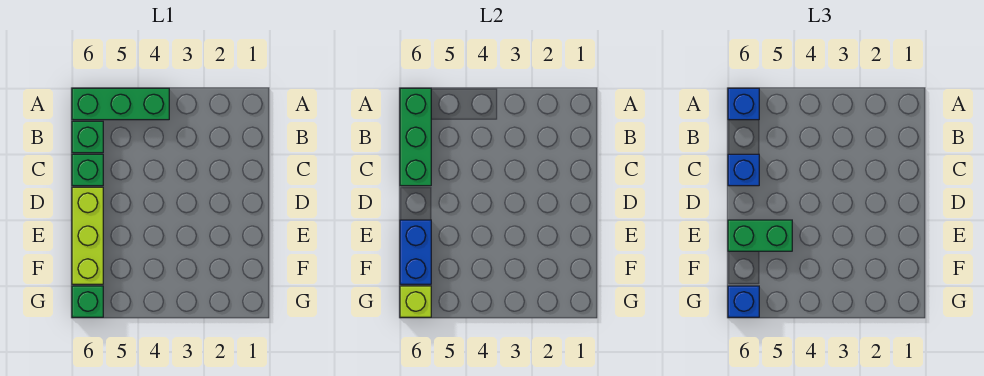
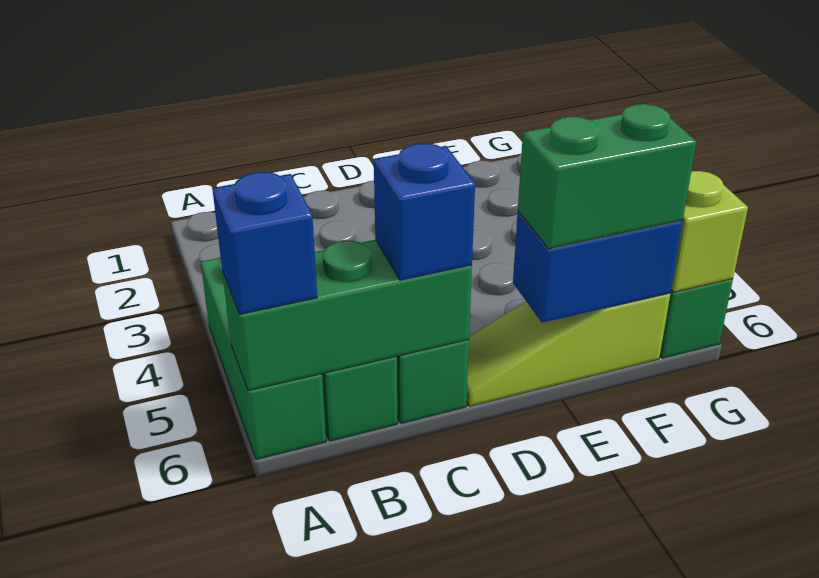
lime 1x3 brick [72,187,103,284] -> lime 1x3 slope [467,293,670,406]
green 1x2 brick [728,220,792,251] -> green 1x2 brick turned to [518,104,696,249]
blue 1x1 brick [728,286,759,317] -> none

